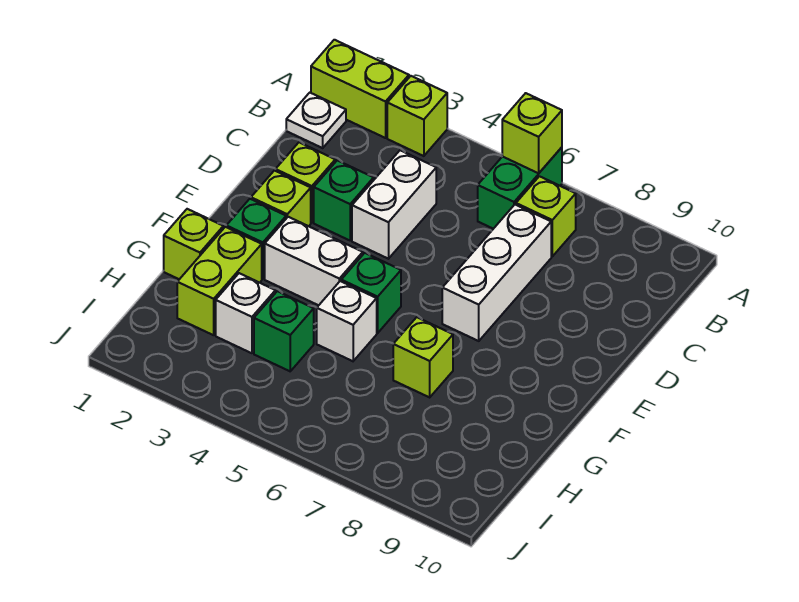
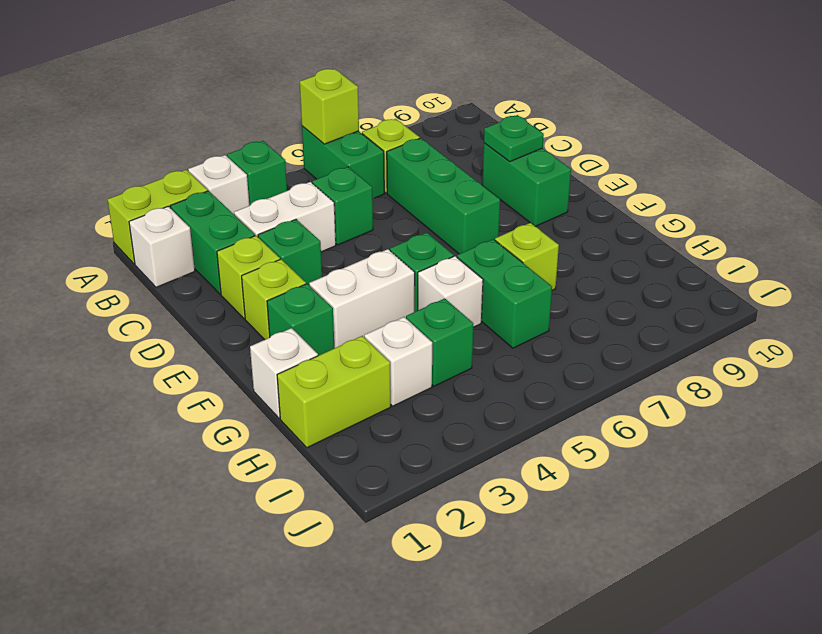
lime 1x1 brick [387,76,447,156] -> white 1x1 brick [188,155,249,214]
none -> green 1x1 brick [227,141,287,206]
white 1x1 plate [286,93,346,148] -> white 1x1 brick [129,206,195,287]
none -> green 1x2 brick [170,191,255,294]
white 1x2 brick [352,150,436,259] -> white 1x2 brick turned to [234,182,336,252]
none -> green 1x1 brick [312,167,373,245]
white 1x3 brick [442,205,551,341] -> green 1x3 brick [387,138,500,254]
none -> green 1x2 brick [482,143,571,226]
none -> green 1x1 plate [484,115,544,162]
lime 1x1 brick [164,209,223,279] -> white 1x1 brick [250,328,318,418]
lime 1x2 brick [177,227,262,335] -> lime 1x2 brick turned to [277,336,391,448]
none -> green 1x2 brick [457,239,552,348]

